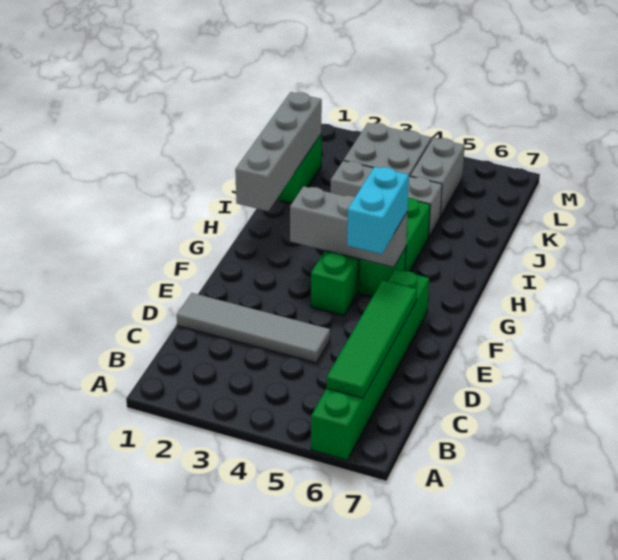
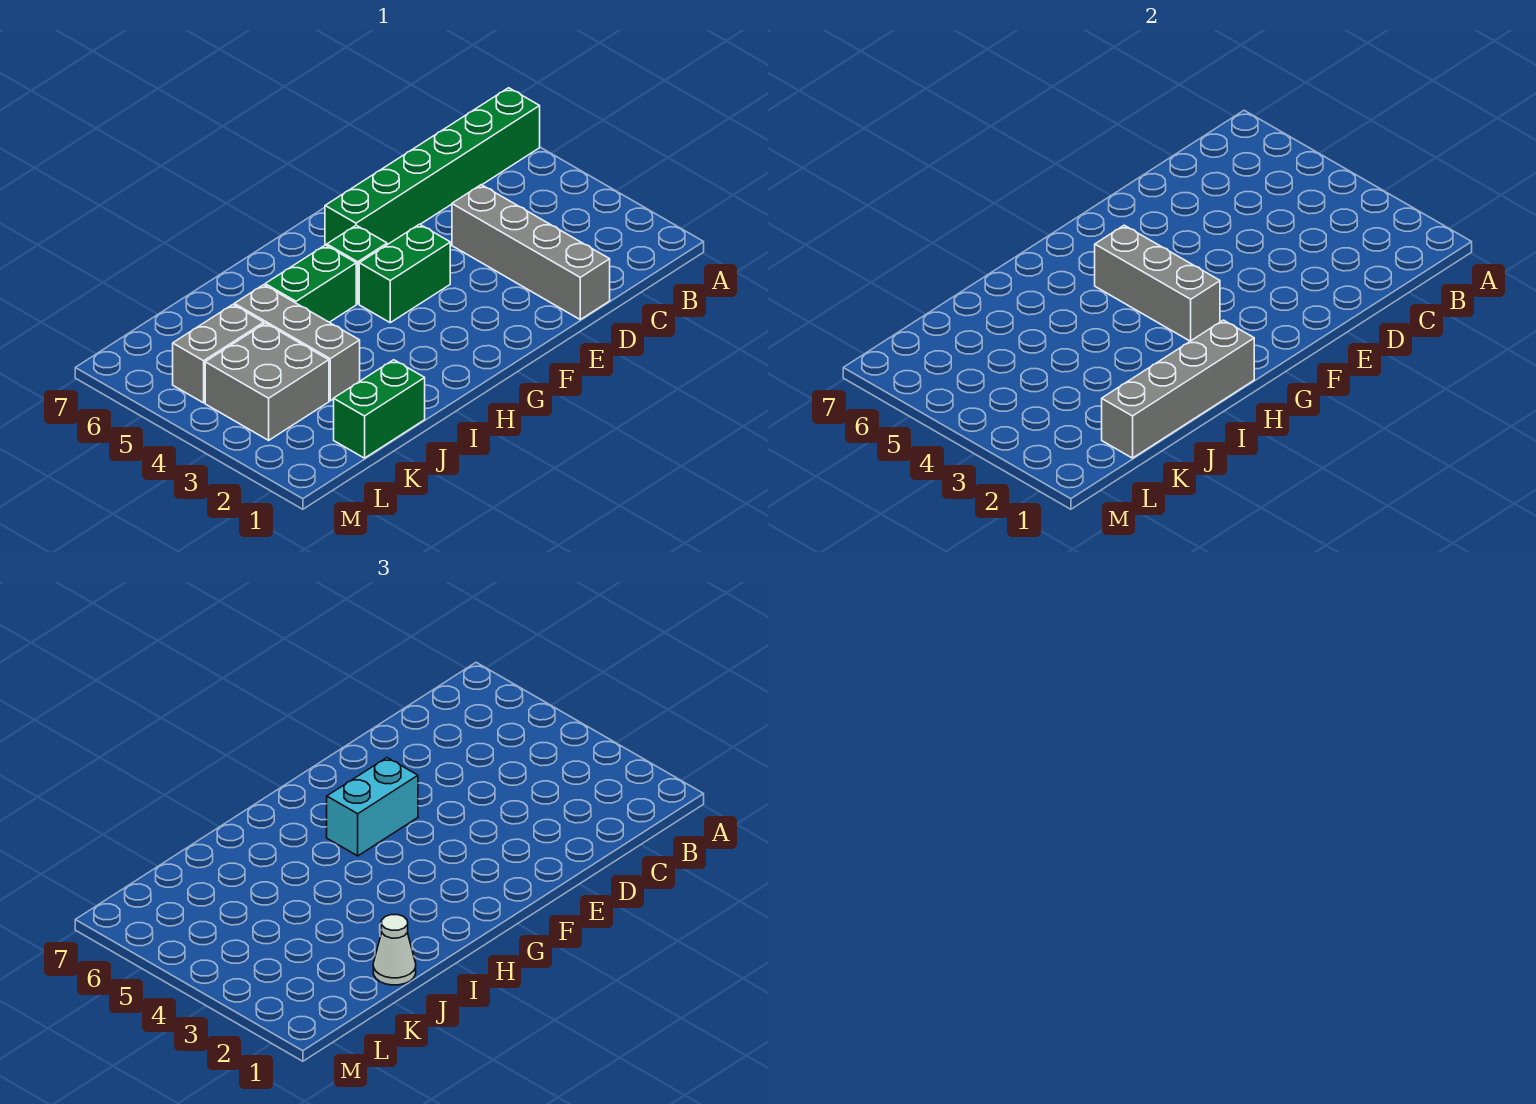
green 1x4 tile [327,280,417,398] -> none
grey 1x4 tile [177,293,330,363] -> grey 1x4 brick [452,185,610,319]
none -> white 1x1 cone [373,915,416,985]

